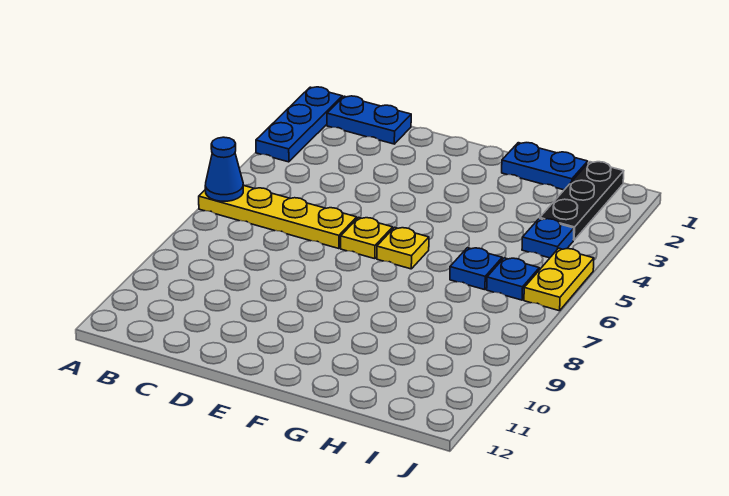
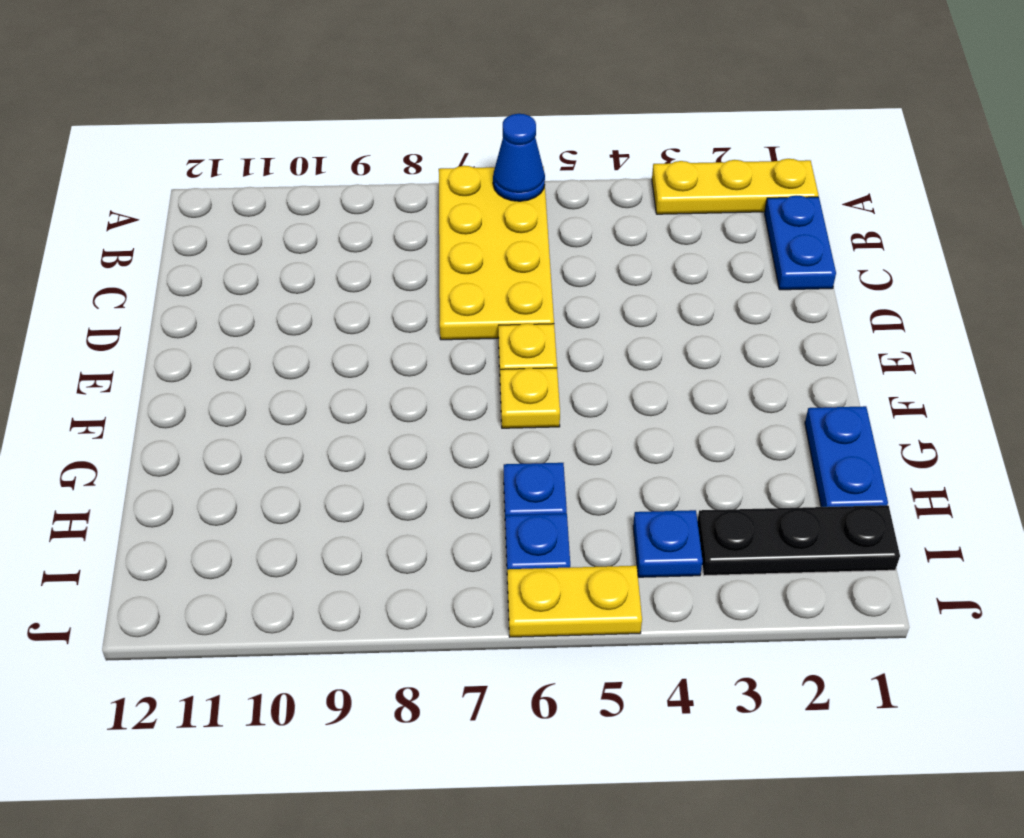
blue 1x3 plate [256,87,342,162] -> yellow 1x3 plate [652,159,819,214]
yellow 1x4 plate [199,185,357,249] -> yellow 2x4 plate [439,166,554,340]

